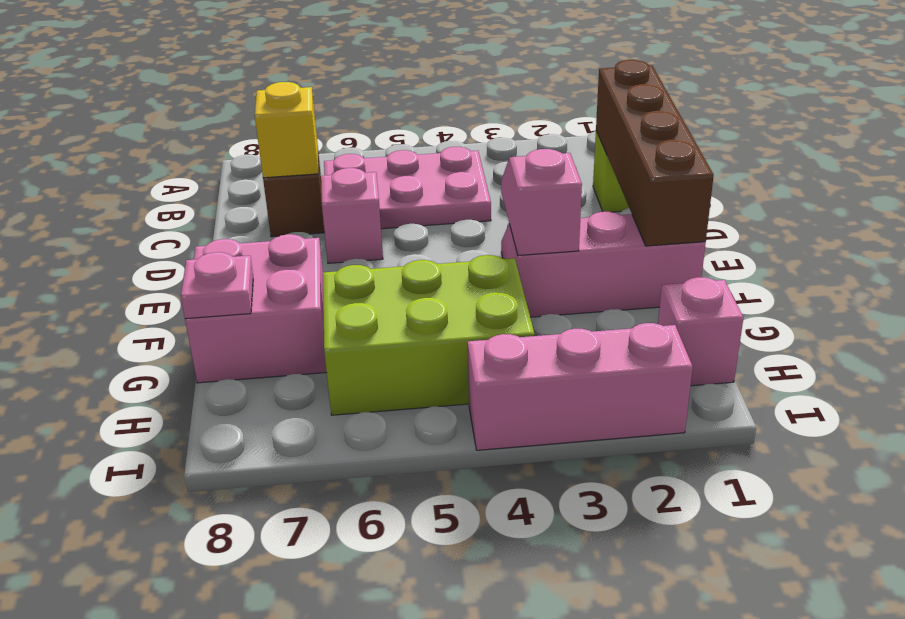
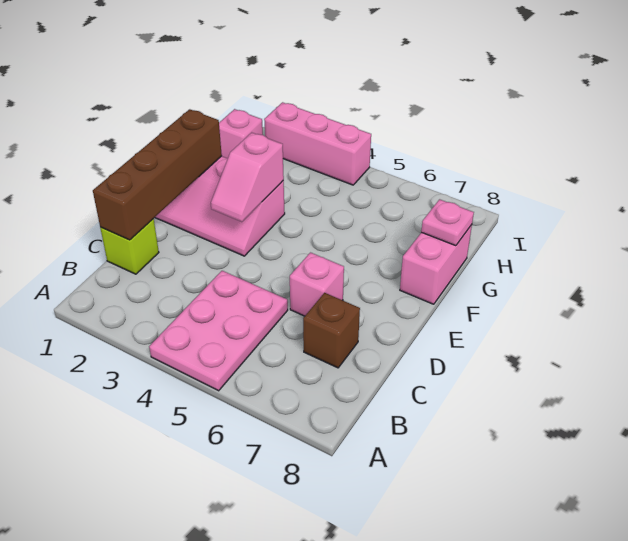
pink 2x3 plate [324,147,491,229] -> pink 2x3 plate turned to [149,271,288,391]
yellow 1x1 brick [255,82,318,178] -> none
pink 2x2 brick [185,234,327,383] -> pink 1x2 brick [400,225,472,304]
lime 2x3 brick [323,255,535,415] -> none

